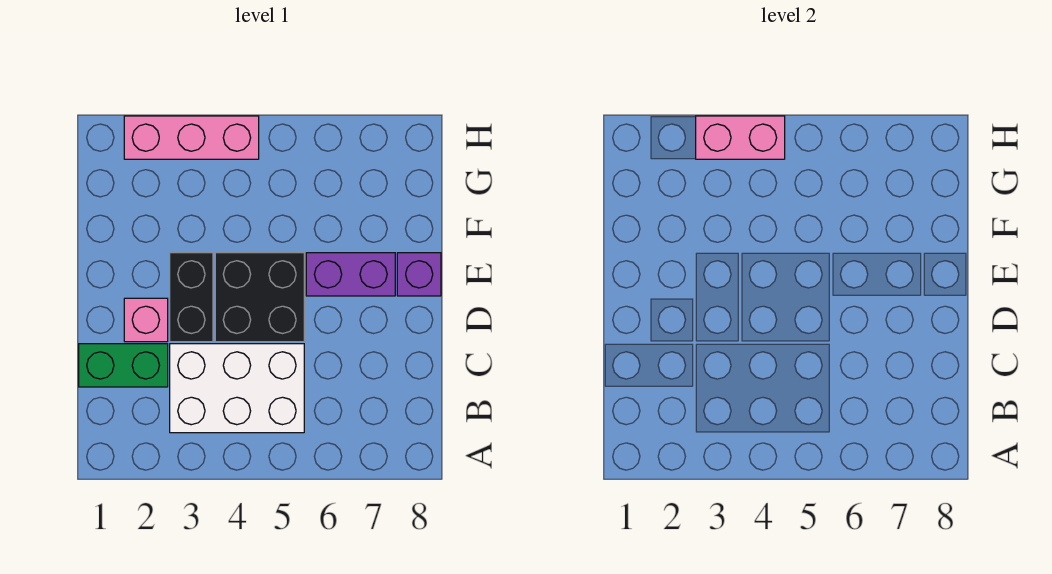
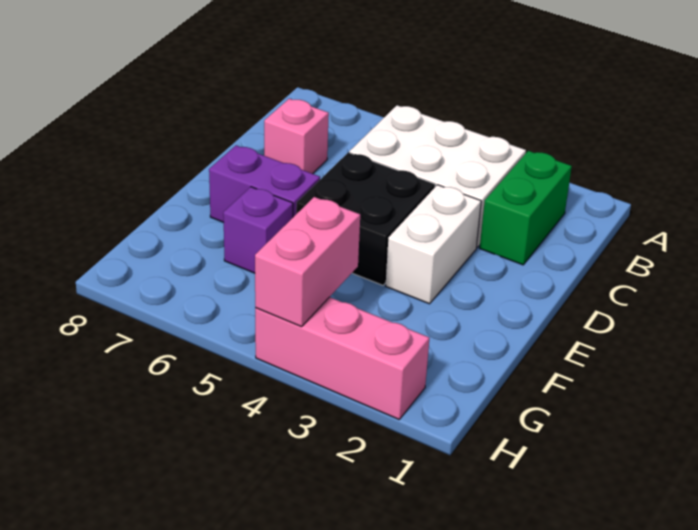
green 1x2 brick [79,344,168,387] -> green 1x2 brick turned to [480,151,572,265]
pink 1x1 brick [124,298,168,342] -> pink 1x1 brick moved to [264,99,329,174]
black 1x2 brick [170,253,213,342] -> white 1x2 brick [386,185,481,304]
purple 1x1 brick [397,253,441,296] -> purple 1x1 brick moved to [223,187,293,273]
pink 1x2 brick [696,116,785,159] -> pink 1x2 brick turned to [255,197,360,327]

